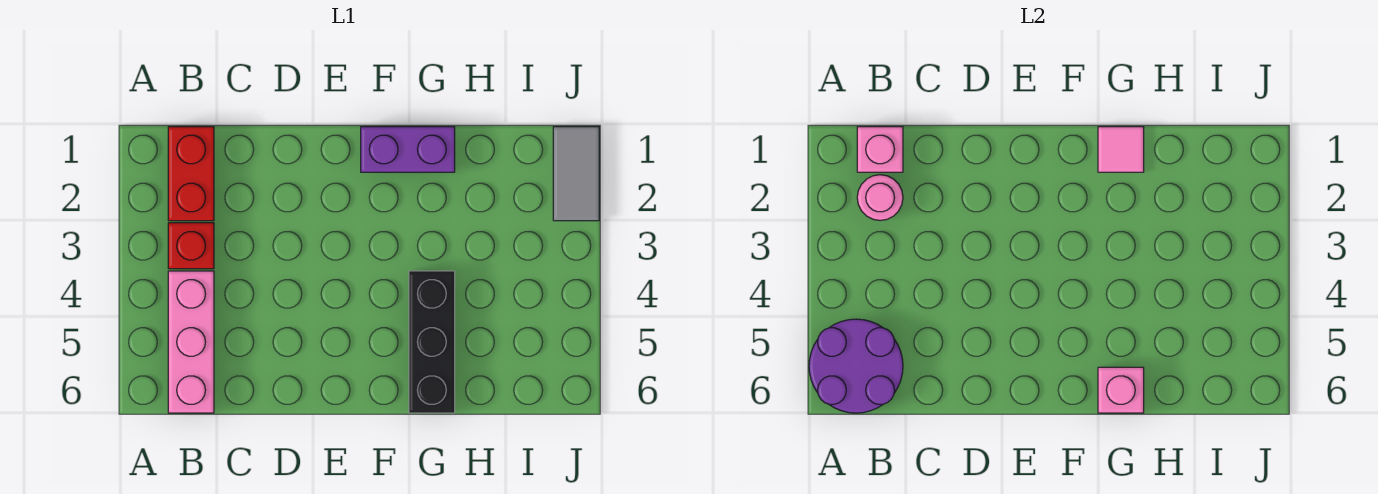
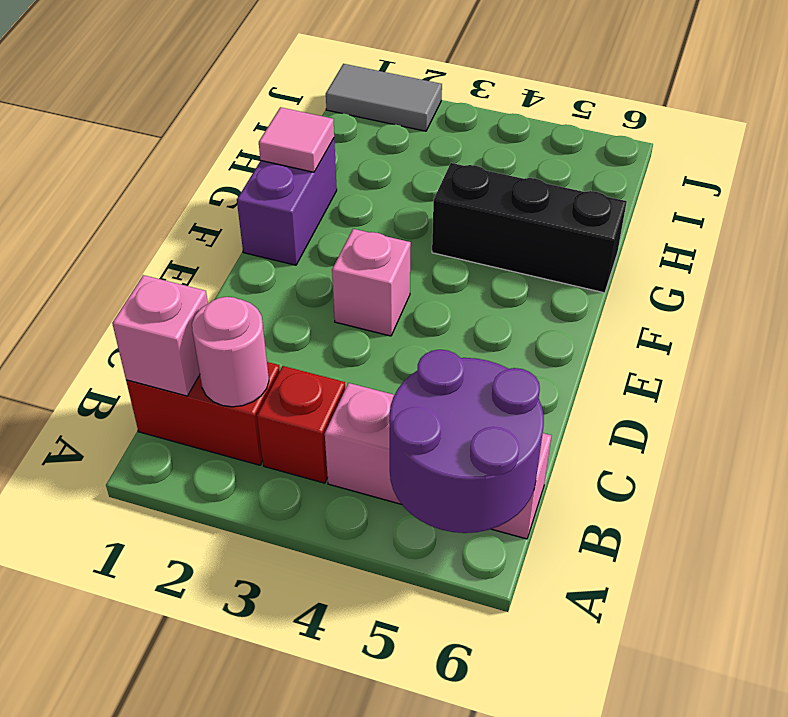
pink 1x1 brick [1098,367,1144,413] -> pink 1x1 brick moved to [332,229,411,336]

